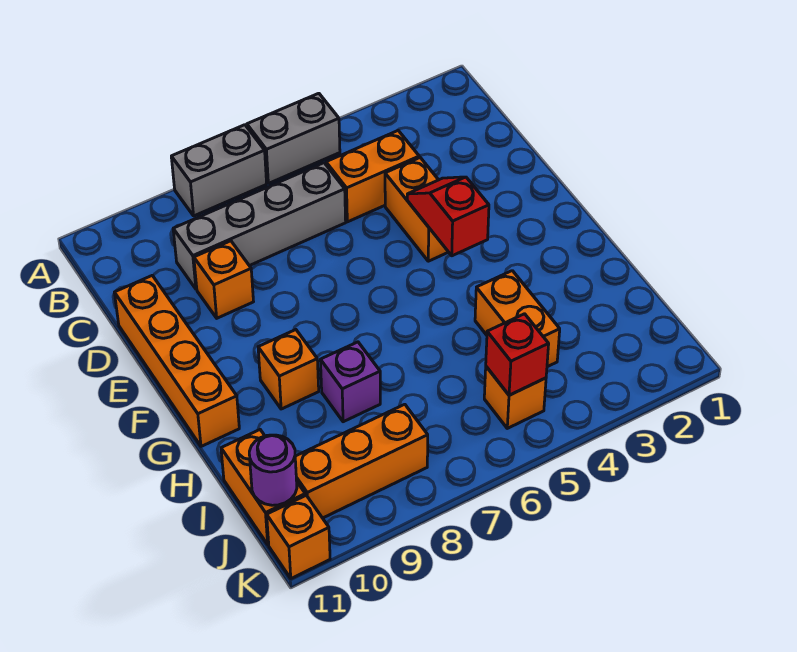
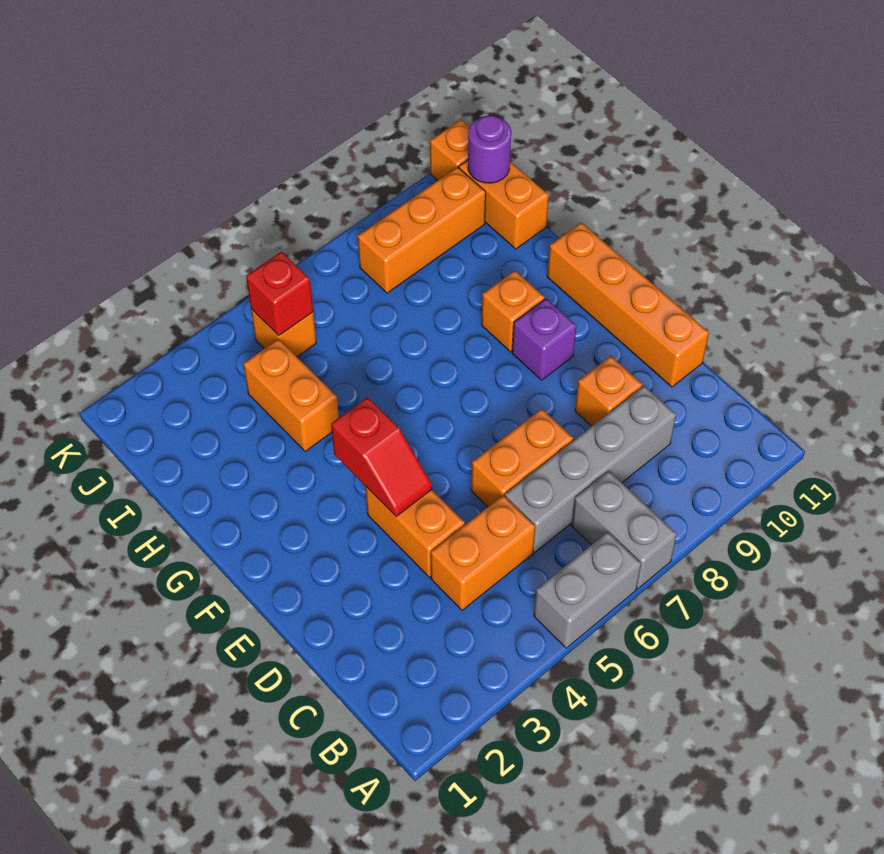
grey 1x2 brick [171,125,267,216] -> grey 1x2 brick turned to [572,471,677,589]
none -> orange 1x2 brick [471,409,573,507]
purple 1x1 brick [320,342,380,422] -> purple 1x1 brick moved to [512,299,576,380]

